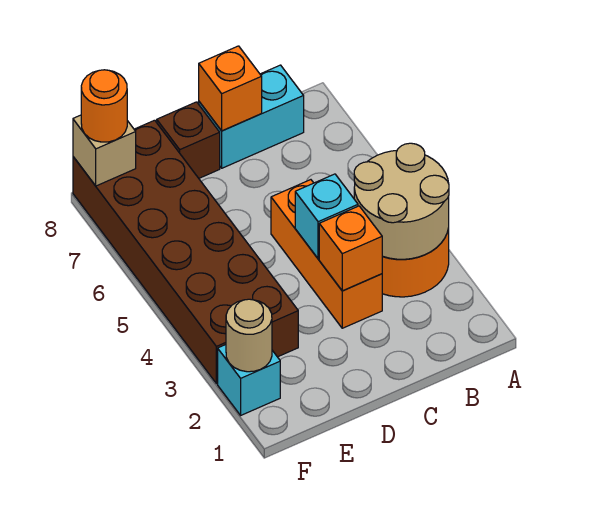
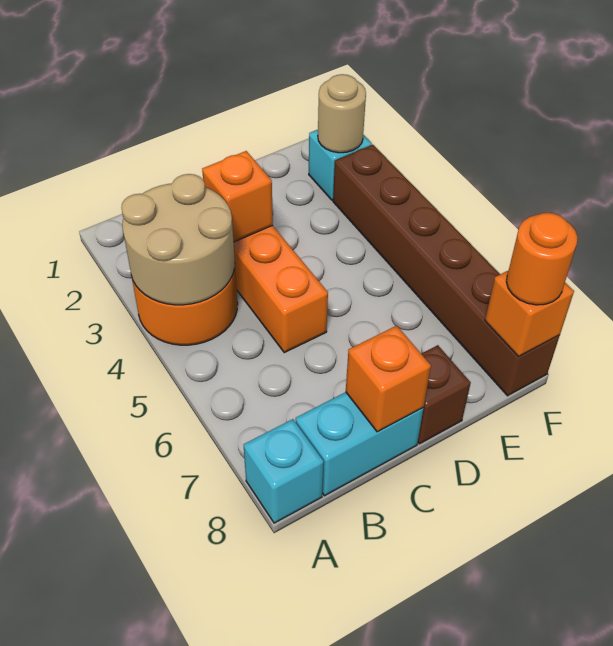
cyan 1x1 brick [295,174,358,259] -> cyan 1x1 brick moved to [244,419,324,523]
brown 2x6 brick [73,120,298,384] -> brown 1x6 brick [333,145,560,396]
tan 1x1 brick [73,115,136,186] -> orange 1x1 brick [485,271,574,356]

